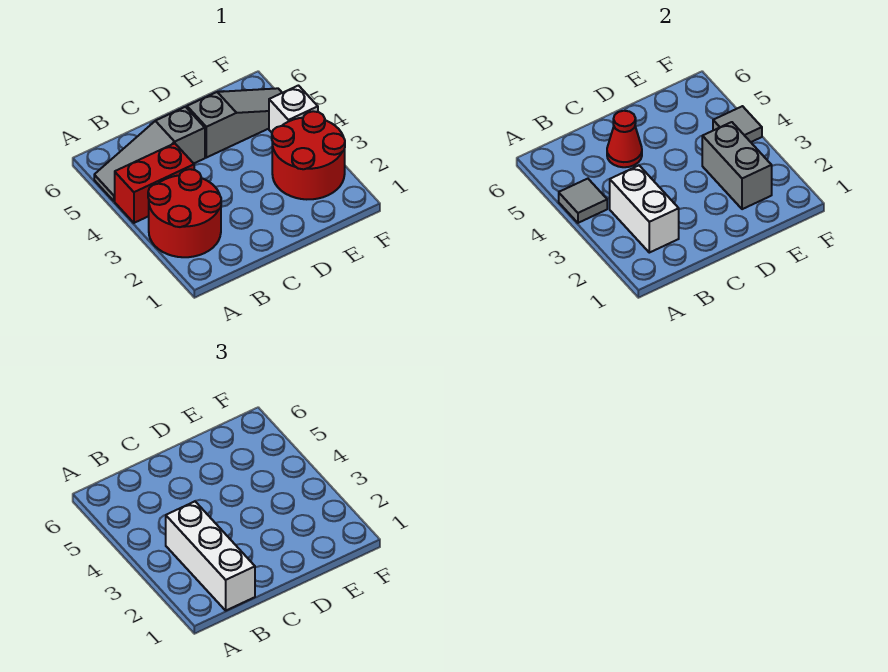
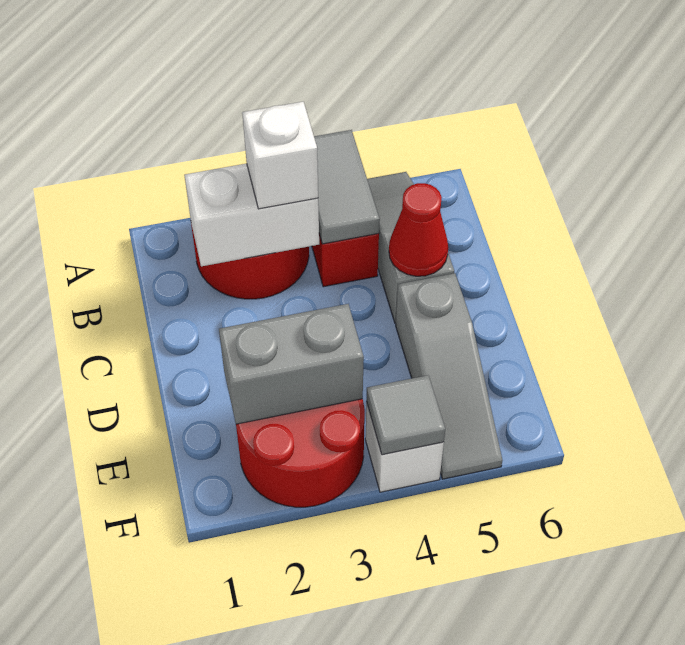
grey 1x1 tile [559,179,607,223] -> grey 1x2 tile [314,130,380,244]
white 1x3 brick [166,501,255,610] -> white 1x1 brick [242,102,318,209]

